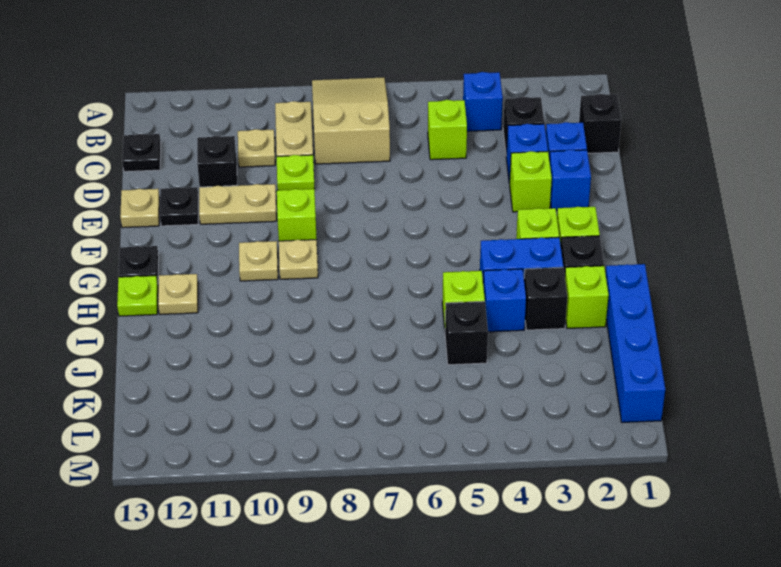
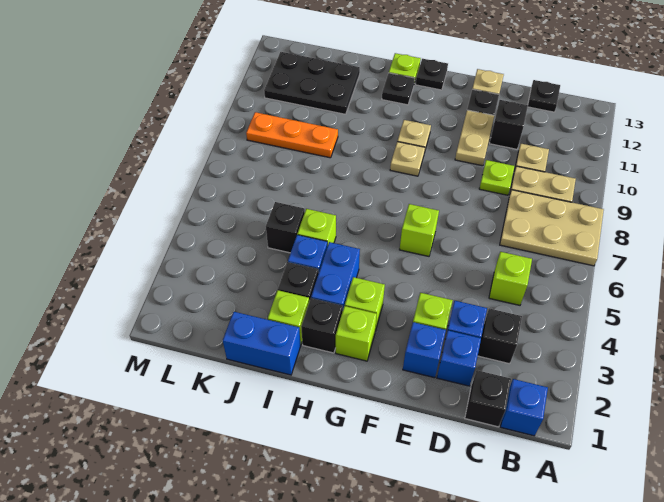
tan 2x3 slope [312,78,390,164] -> tan 2x3 plate [500,190,604,266]
blue 1x1 brick [463,72,503,131] -> blue 1x1 brick moved to [501,379,548,436]
lime 1x1 brick [277,189,317,241] -> lime 1x1 brick moved to [400,204,439,256]
tan 1x1 plate [158,274,198,315] -> black 1x1 plate [382,73,415,105]
blue 1x4 brick [606,264,665,423] -> blue 1x2 brick [223,312,301,375]
none -> orange 1x3 plate [246,112,338,158]
none -> black 2x3 plate [264,52,360,114]

